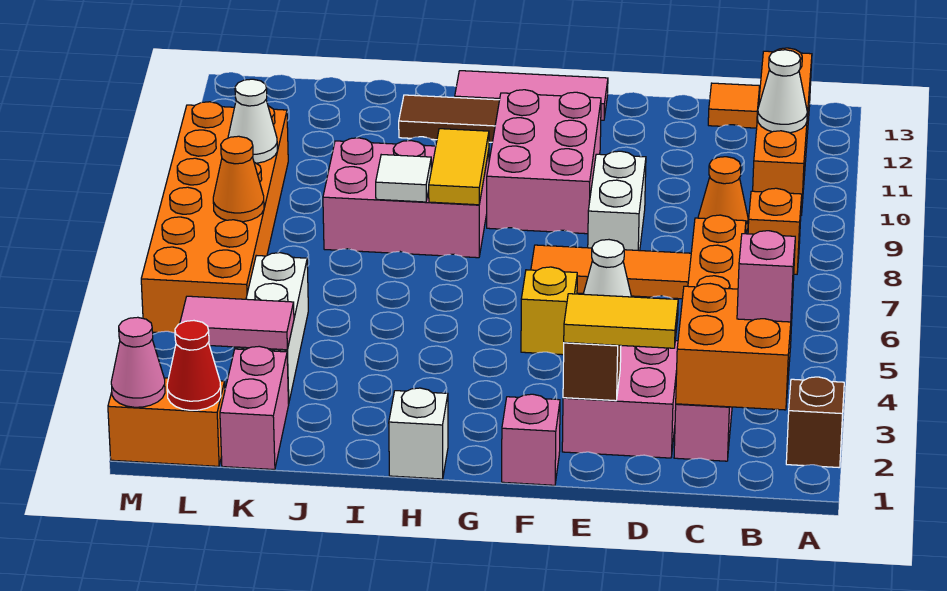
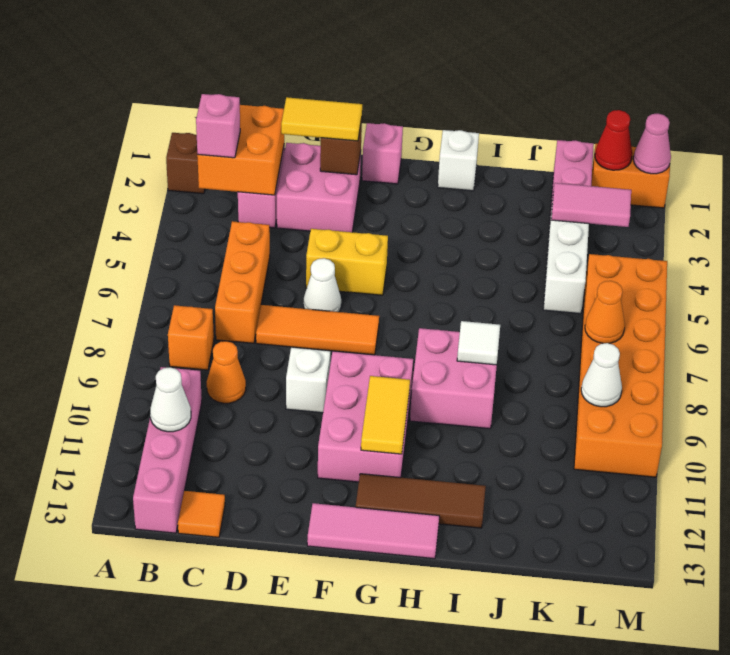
orange 1x4 brick [753,48,812,215] -> pink 1x4 brick [133,367,202,533]
white 1x2 brick [588,151,646,251] -> white 1x1 brick [286,347,330,413]
yellow 1x1 brick [521,267,577,355] -> yellow 1x2 brick [306,229,388,295]
pink 2x3 brick [323,138,489,258] -> pink 2x2 brick [410,328,497,429]
yellow 1x2 tile [429,129,489,205] -> yellow 1x2 tile moved to [361,376,410,454]

